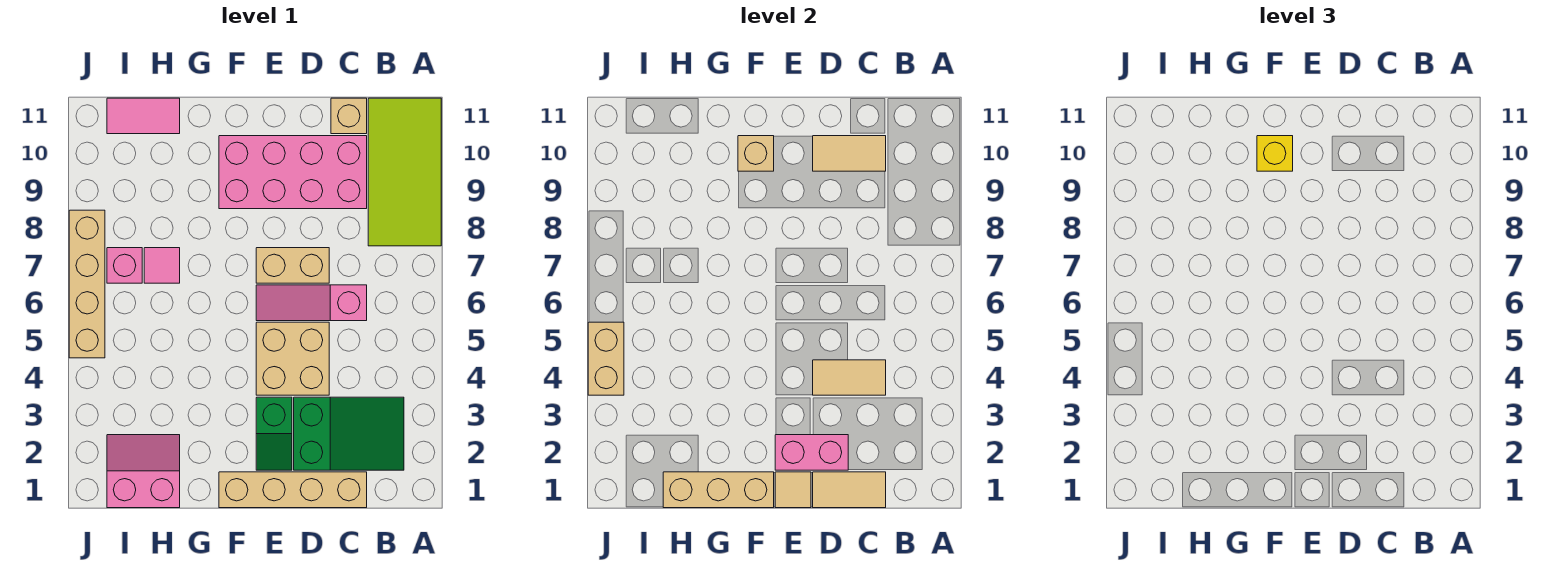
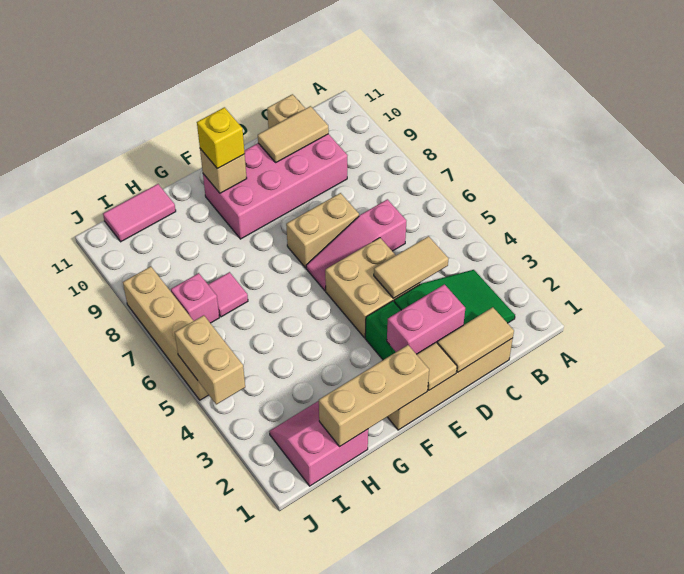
lime 2x4 tile [368,98,441,246] -> none

